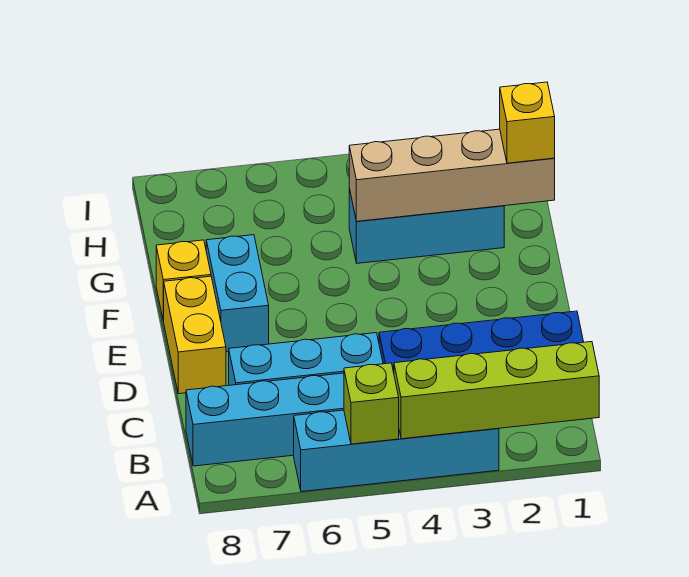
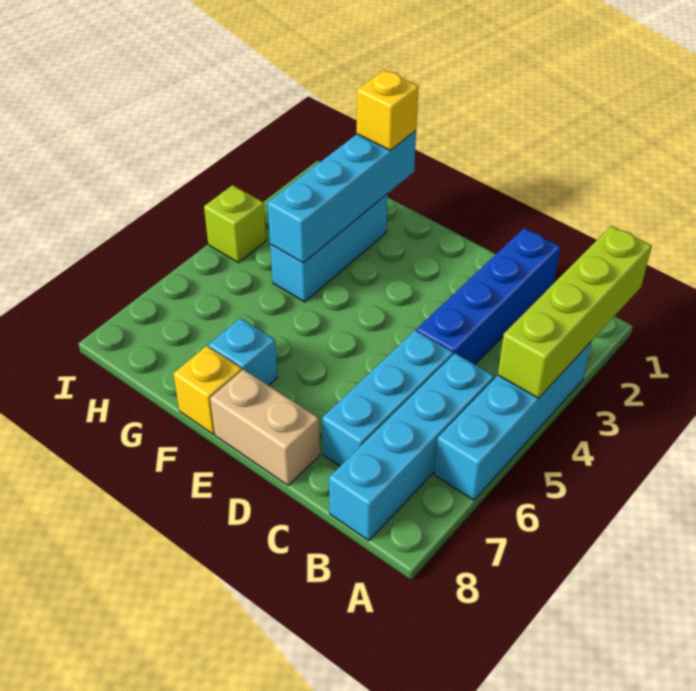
lime 1x1 brick [344,363,399,444] -> lime 1x1 brick moved to [204,185,266,263]
yellow 1x2 brick [164,276,226,394] -> tan 1x2 brick [210,369,320,485]
cyan 1x2 brick [206,235,269,352] -> cyan 1x1 brick [209,318,278,385]
tan 1x4 brick [349,129,555,221] -> cyan 1x4 brick [268,131,416,263]

